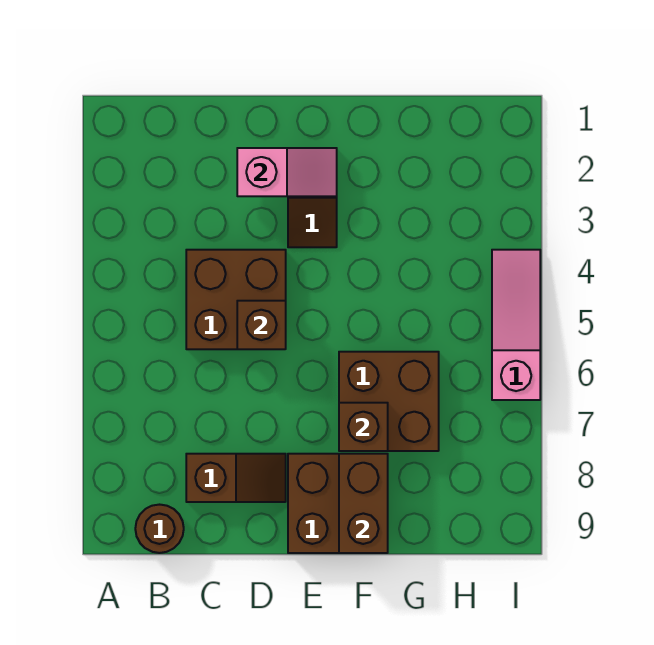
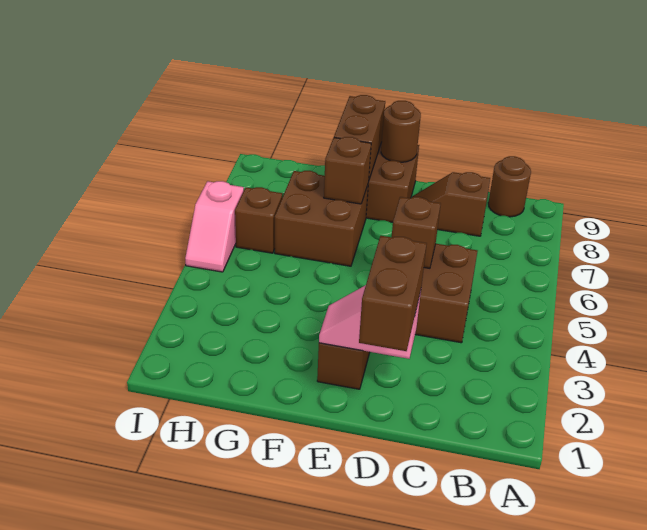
none -> brown 1x2 brick [359,236,427,351]
none -> brown 1x1 round brick [381,101,421,162]
none -> brown 1x1 brick [235,187,282,253]
pink 1x3 slope [492,250,540,400] -> pink 1x2 slope [185,181,244,272]

